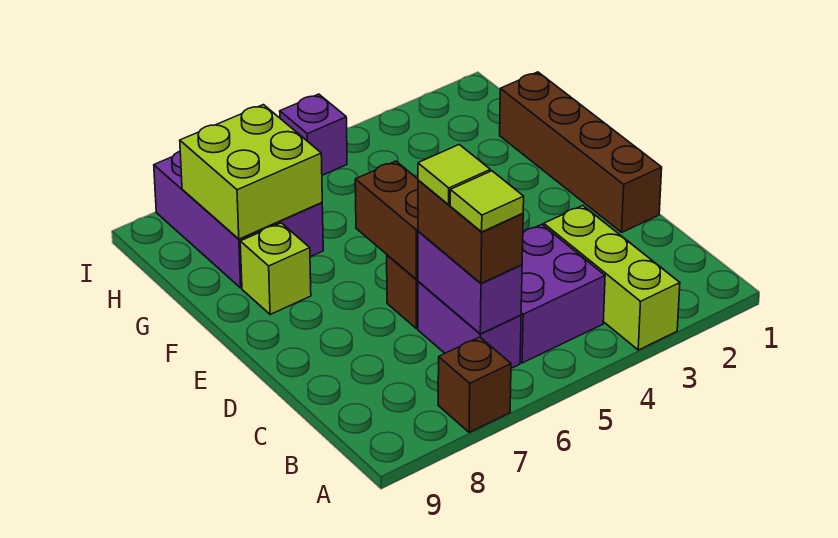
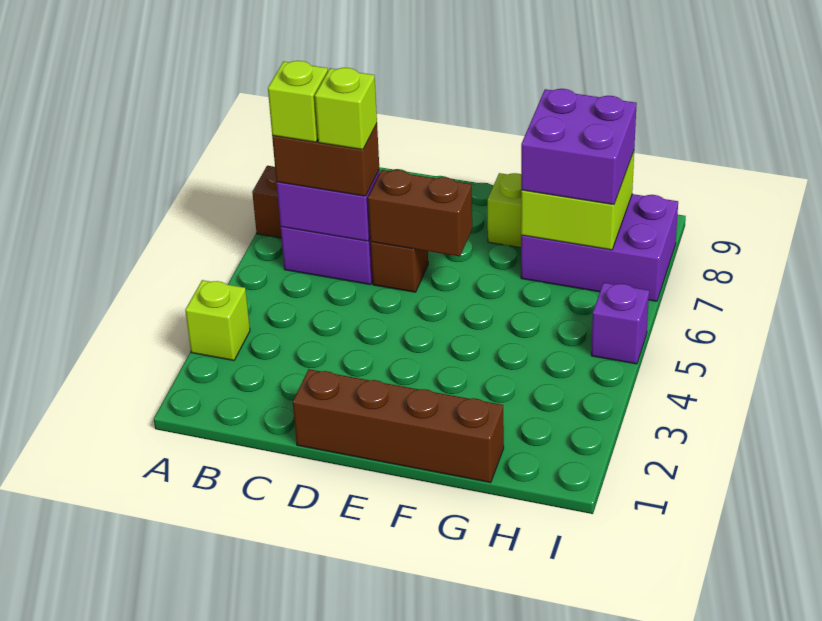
lime 1x3 brick [544,206,680,350] -> lime 1x1 brick [185,280,250,361]
purple 2x2 brick [520,224,605,363] -> purple 2x2 brick moved to [521,89,637,205]
lime 1x1 tile [450,171,524,232] -> lime 1x1 brick [268,61,328,142]
lime 1x1 tile [418,145,490,205] -> lime 1x1 brick [315,68,377,150]

